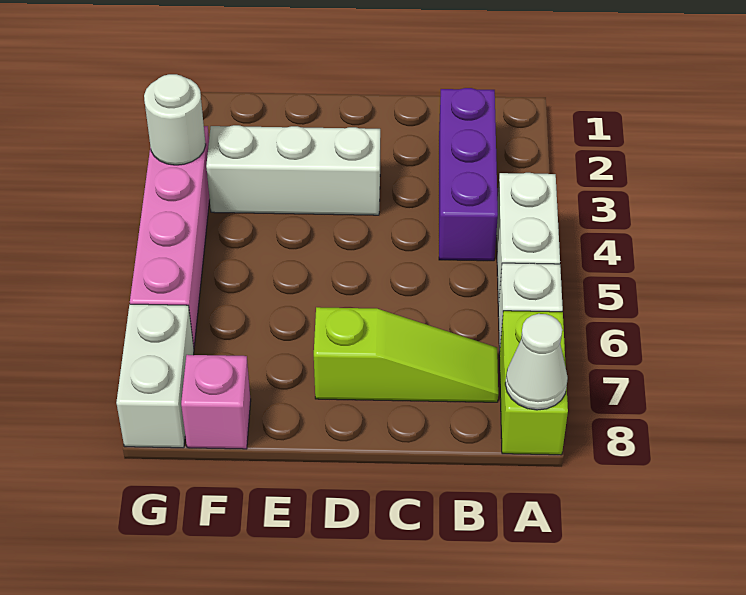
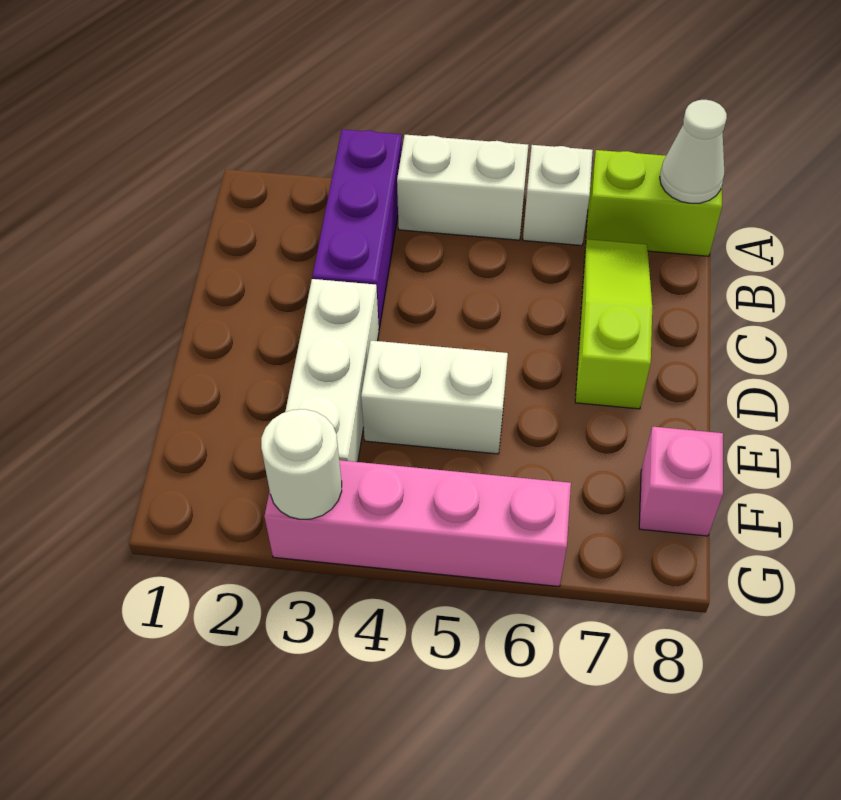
purple 1x3 brick [439,88,498,261] -> purple 1x3 brick turned to [312,129,402,328]
white 1x2 brick [116,304,194,448] -> white 1x2 brick moved to [361,341,508,454]

